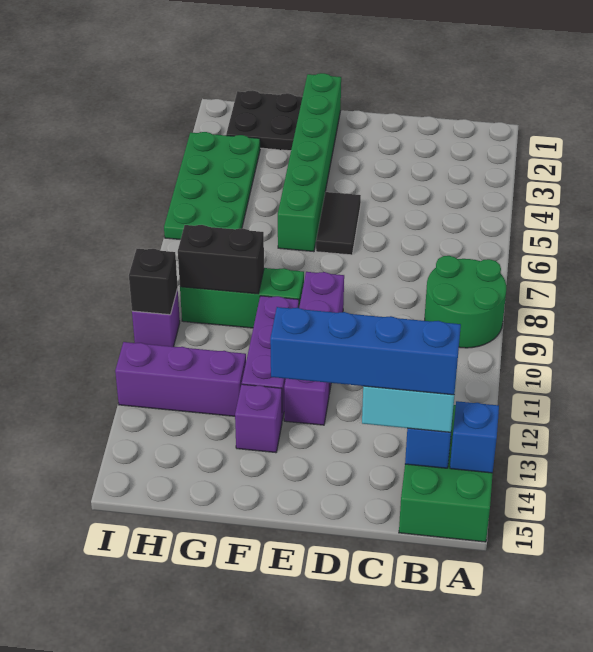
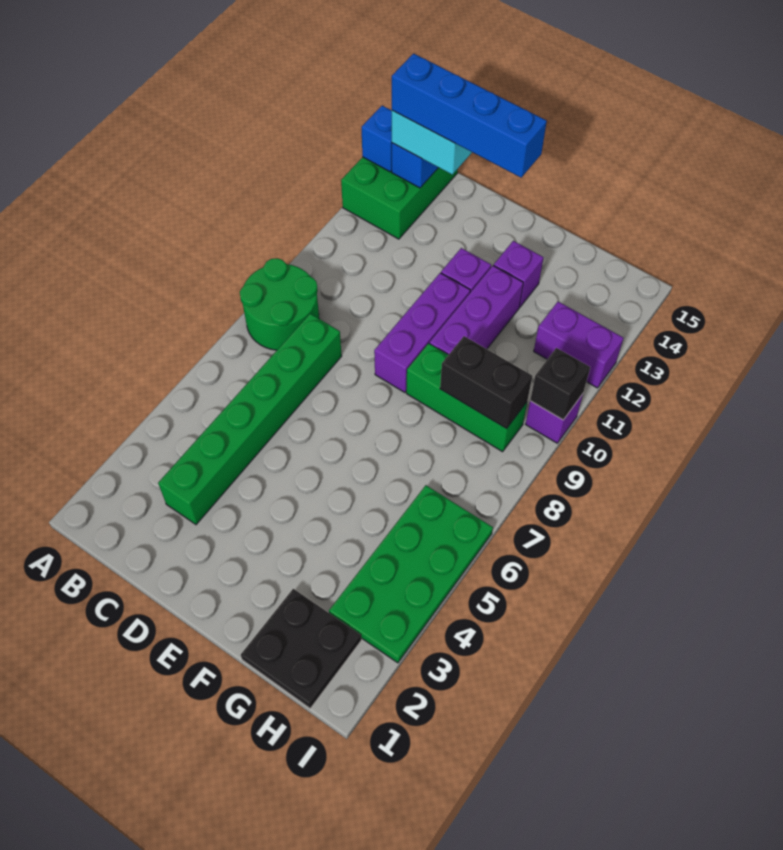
black 1x2 tile [316,192,361,255] -> none
green 1x6 brick [278,73,341,252] -> green 1x6 brick moved to [158,314,342,525]
purple 1x3 brick [115,342,246,416] -> purple 1x2 brick [534,302,623,388]

